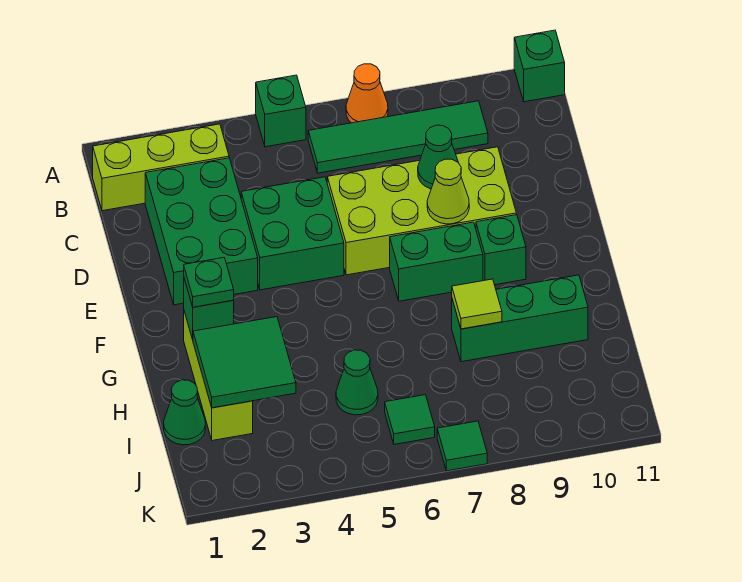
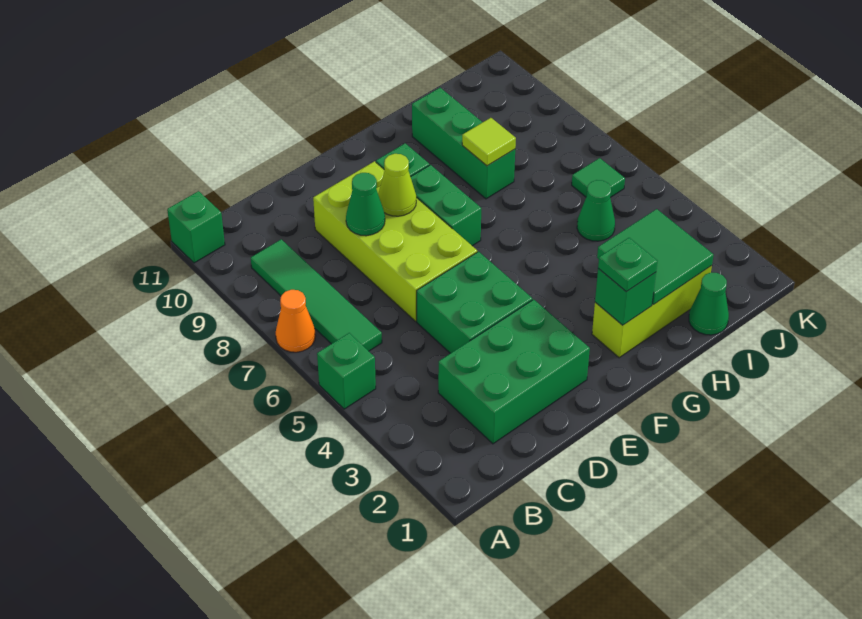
lime 1x3 brick [93,124,229,211] -> none
green 1x1 tile [437,421,487,471] -> none

